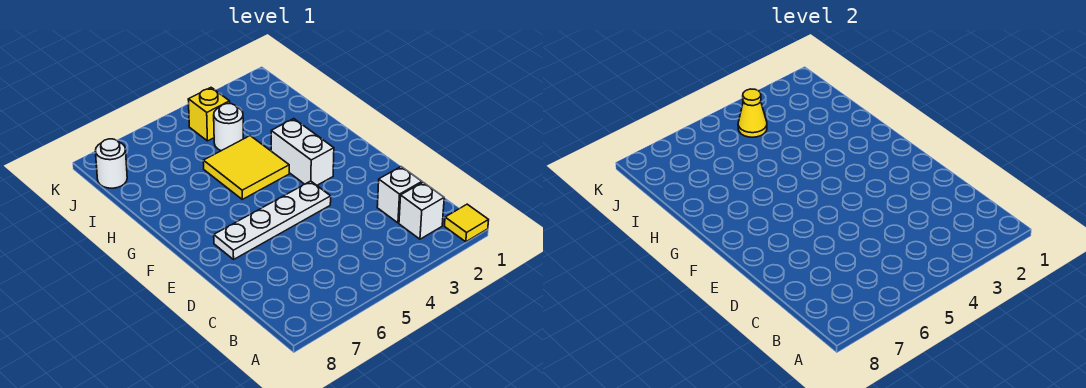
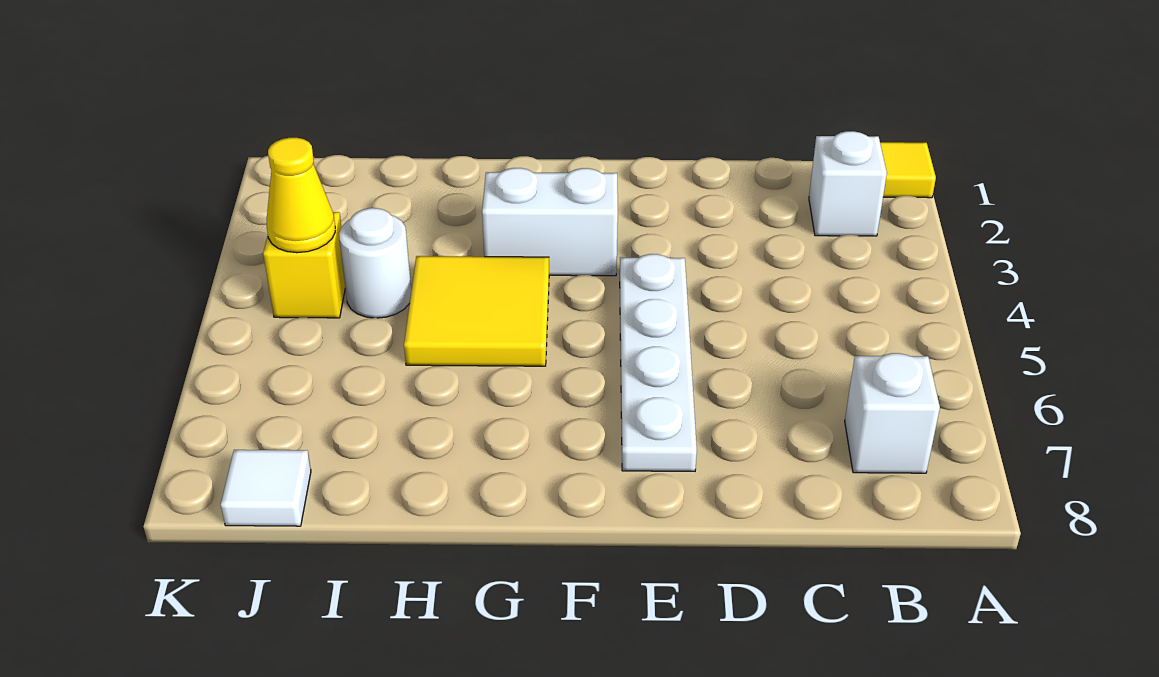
white 1x1 brick [377,167,422,223] -> white 1x1 brick moved to [845,353,940,473]
white 1x1 round brick [95,139,127,188] -> white 1x1 tile [221,450,311,526]

